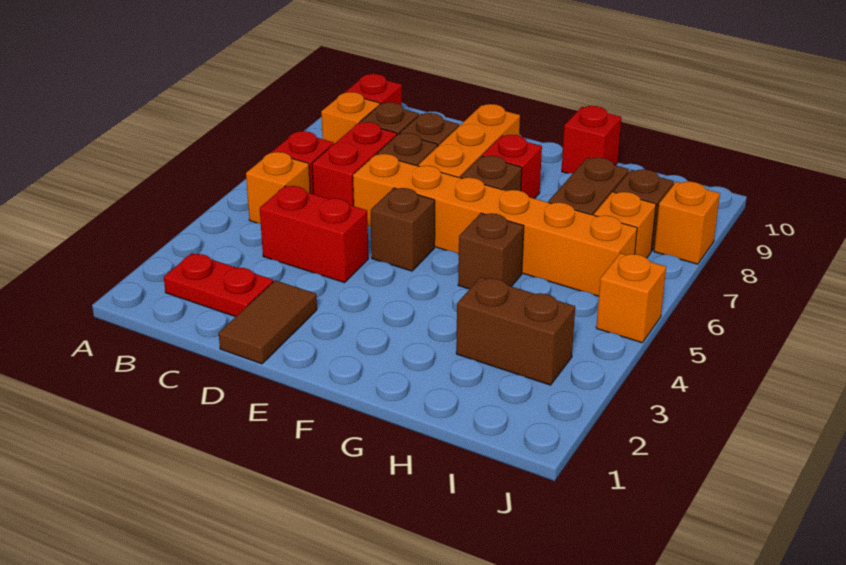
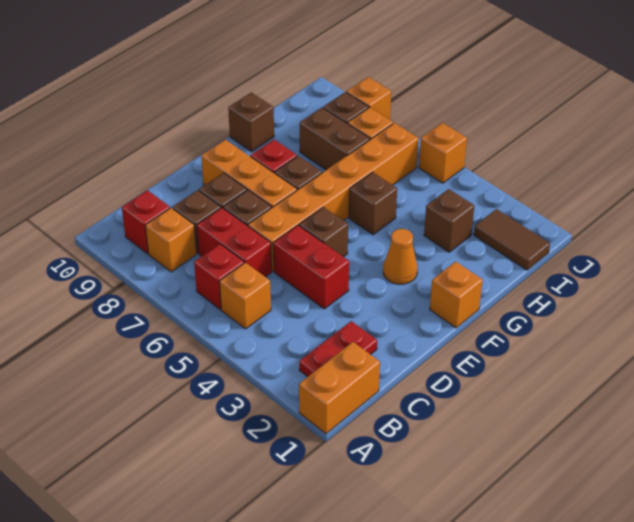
none -> orange 1x2 brick [299,342,380,434]
red 1x2 brick [260,186,368,283] -> red 1x2 brick turned to [273,225,349,309]
brown 1x2 tile [219,280,317,364] -> brown 1x2 tile moved to [474,209,550,270]
none -> orange 1x1 brick [430,261,483,328]
none -> orange 1x1 cone [383,229,418,284]
red 1x1 brick [562,106,621,173] -> brown 1x1 brick [228,92,274,152]
brown 1x2 brick [456,277,575,385] -> brown 1x1 brick [424,189,474,252]

